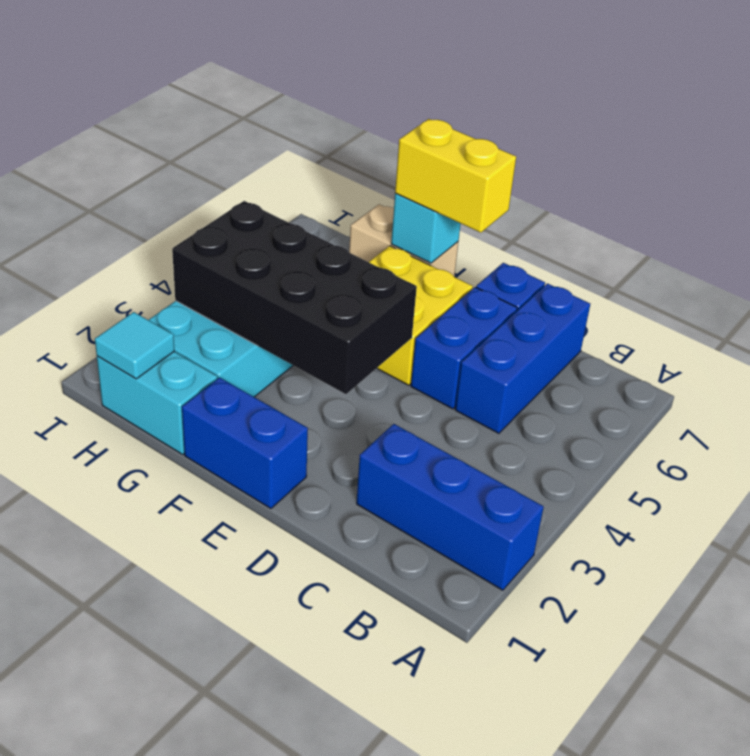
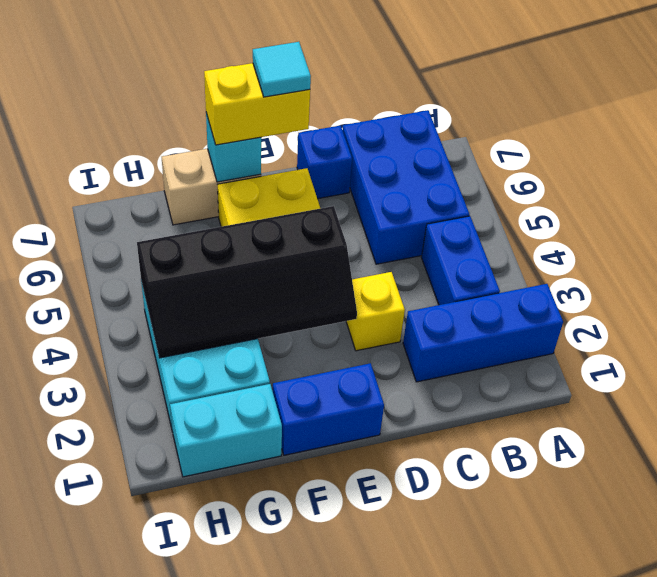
blue 1x3 brick [455,283,590,433] -> blue 2x3 brick [343,110,469,264]
none -> yellow 1x1 brick [346,272,405,351]
blue 1x2 brick [411,287,517,409] -> blue 1x2 brick moved to [422,216,500,305]
black 2x4 brick [172,201,417,394] -> black 2x4 slope [137,206,357,358]
cyan 1x1 tile [95,312,174,379] -> cyan 1x1 tile moved to [253,42,311,97]

